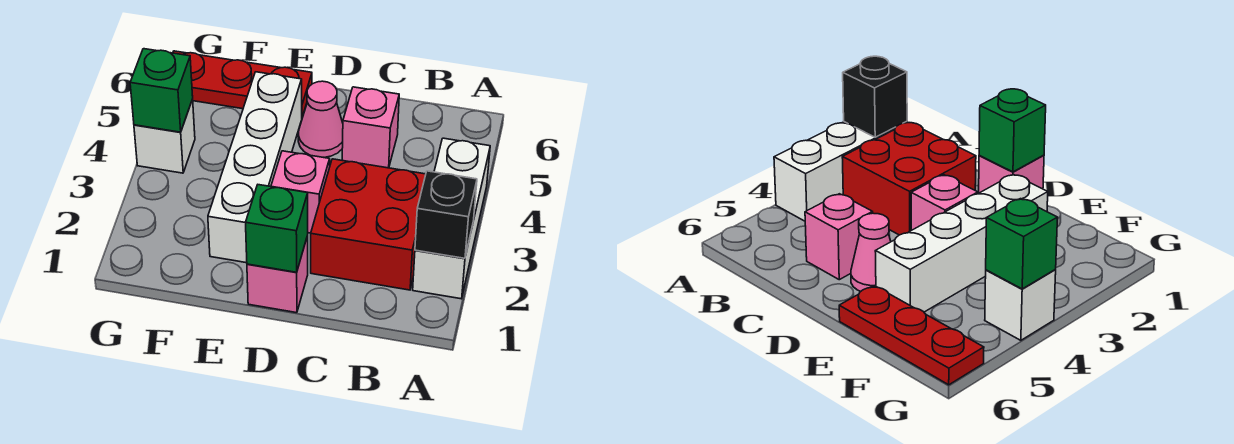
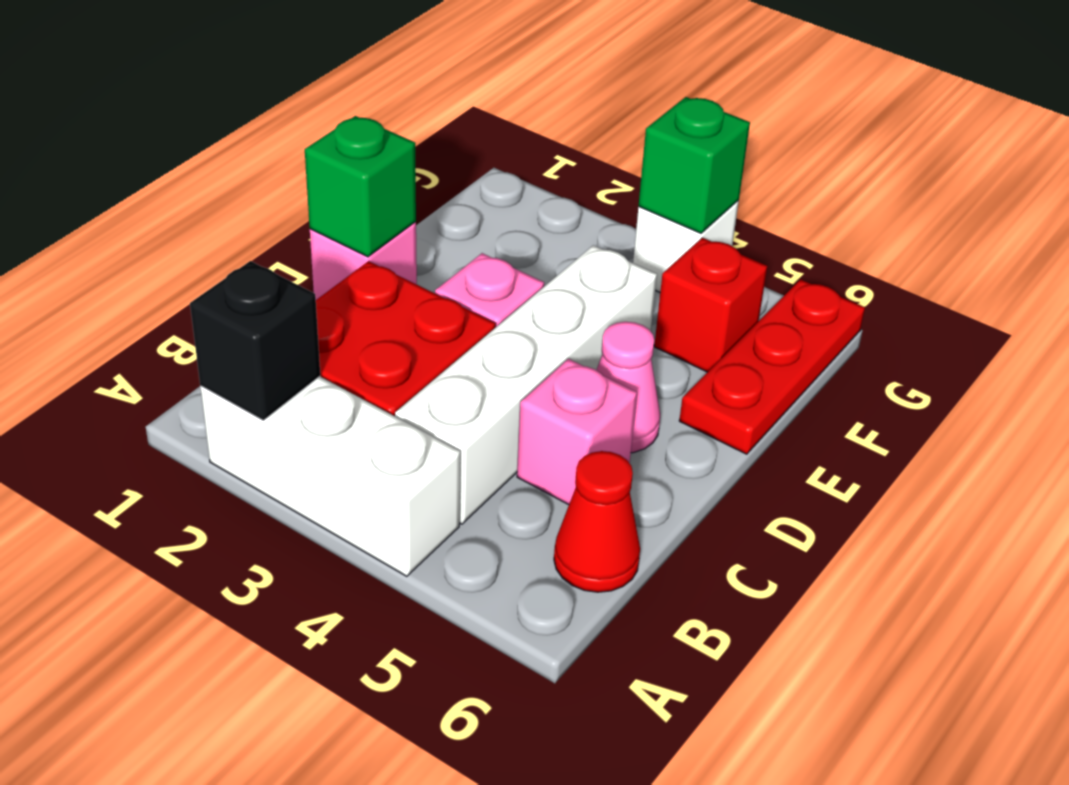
none -> red 1x1 cone [554,451,640,592]
white 1x4 brick [208,72,302,263] -> white 1x4 brick turned to [395,245,657,524]
none -> red 1x1 brick [654,238,767,372]

